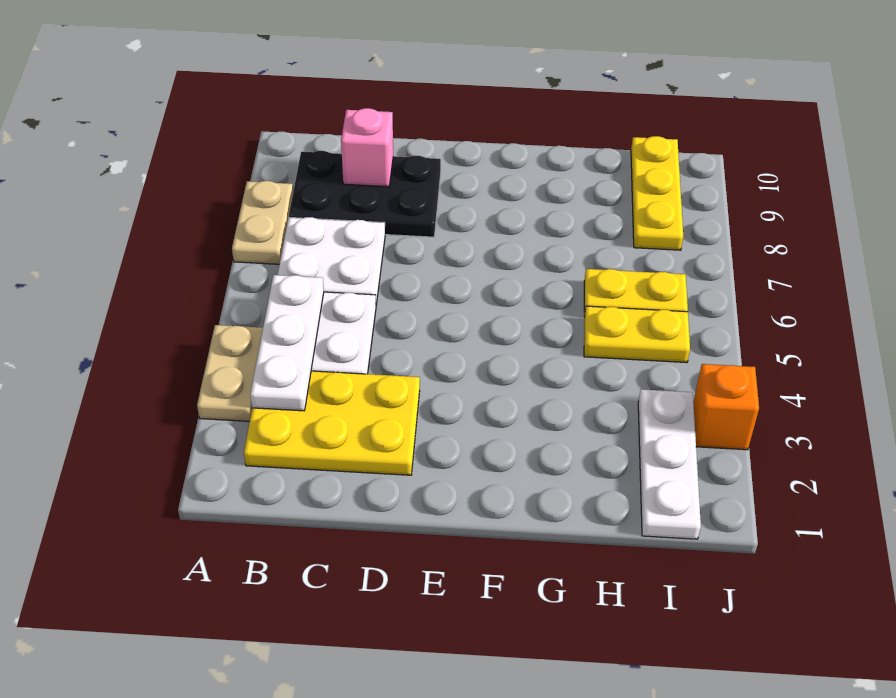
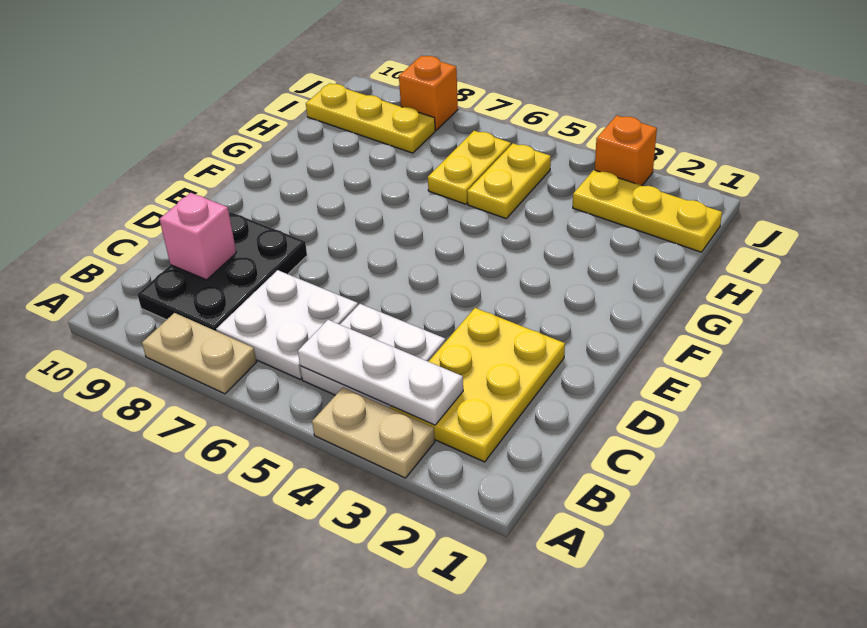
white 1x3 plate [638,389,701,539] -> yellow 1x3 plate [573,170,722,252]
none -> orange 1x1 brick [399,56,458,130]

